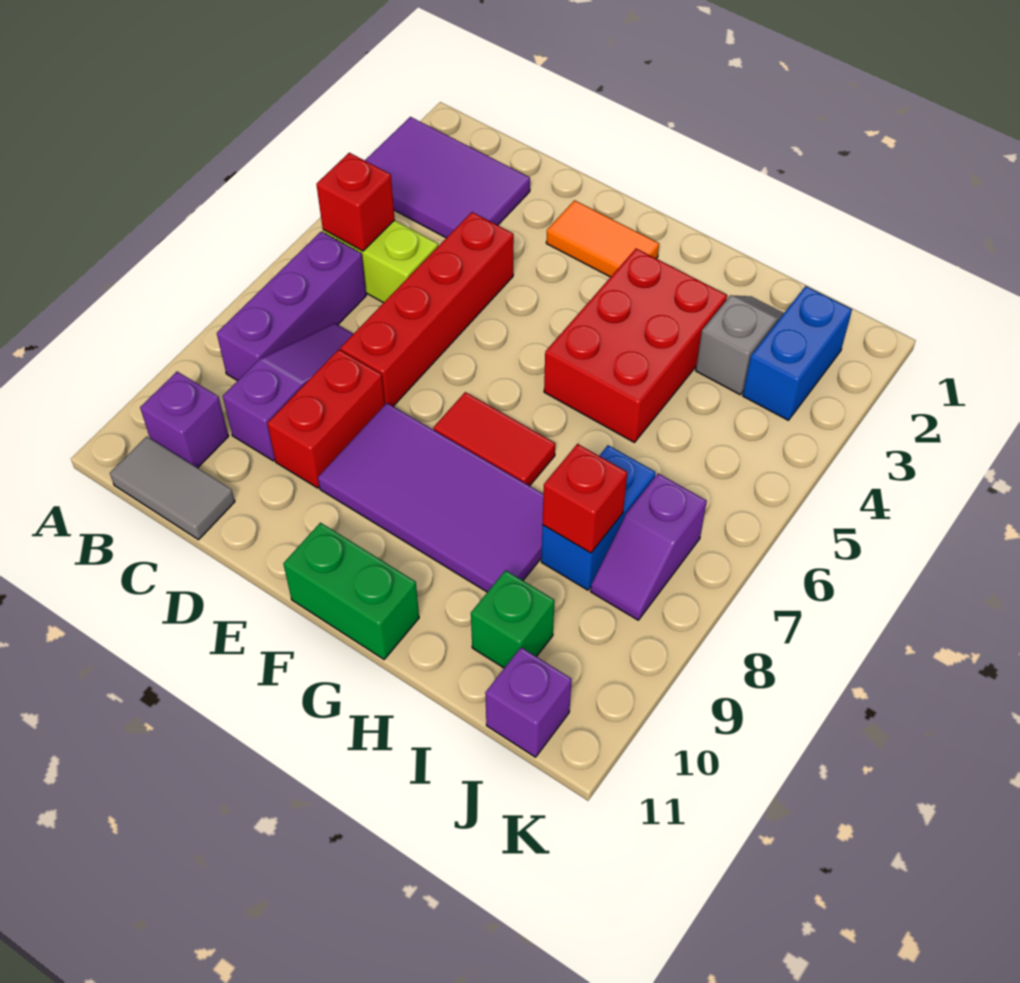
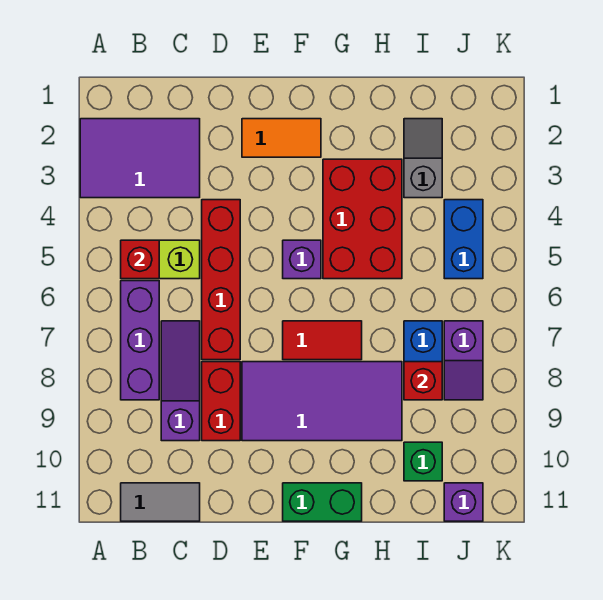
purple 1x1 brick [140,372,229,468] -> purple 1x1 brick moved to [283,240,321,279]
blue 1x2 brick [743,286,852,420] -> blue 1x2 brick moved to [444,200,483,279]

